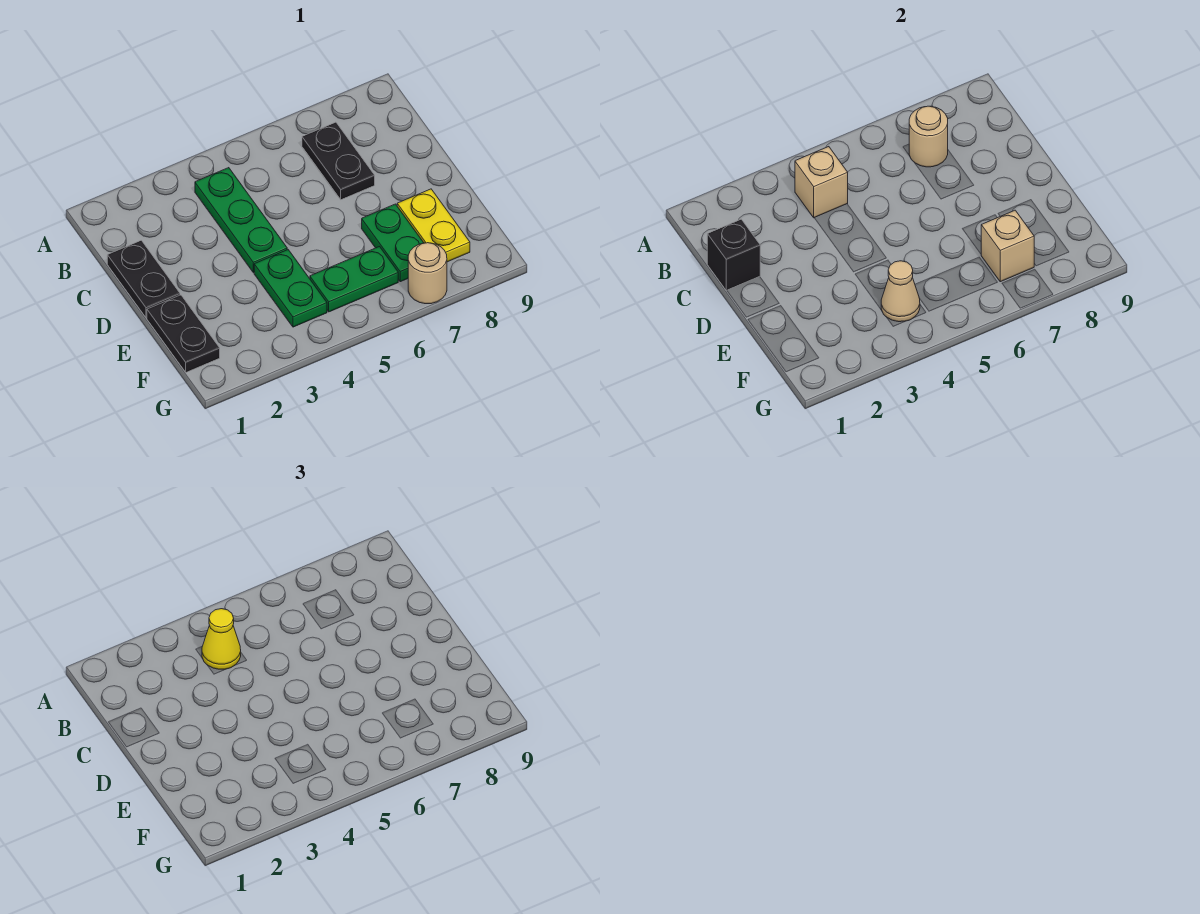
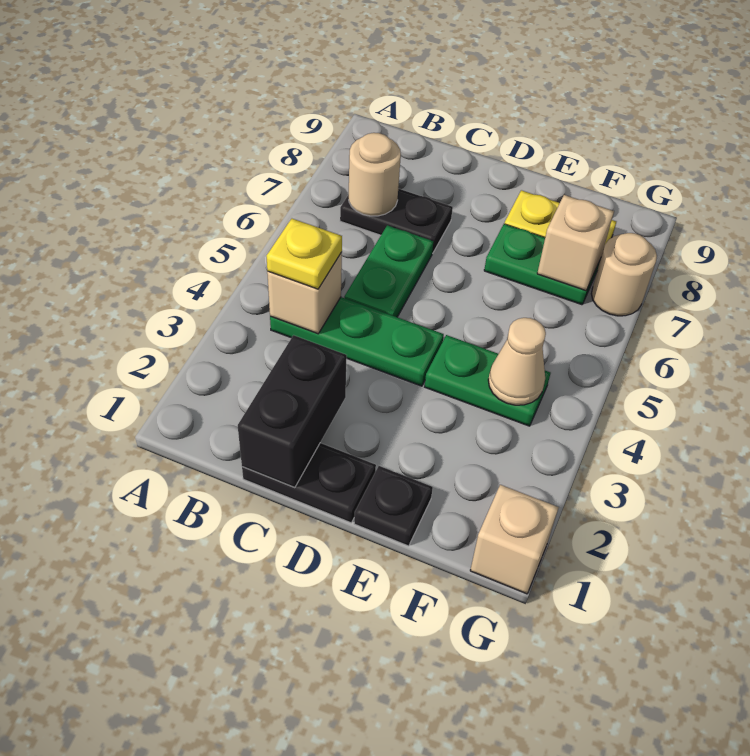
yellow 1x1 cone [202,609,241,669] -> yellow 1x1 plate [266,219,342,289]
black 1x1 brick [707,219,760,291] -> black 1x2 brick [238,335,347,488]
black 1x2 plate [147,295,220,372] -> black 1x1 plate [354,466,433,546]
green 1x2 plate [310,247,398,312] -> green 1x2 plate moved to [344,225,433,317]
none -> tan 1x1 brick [470,485,559,594]

